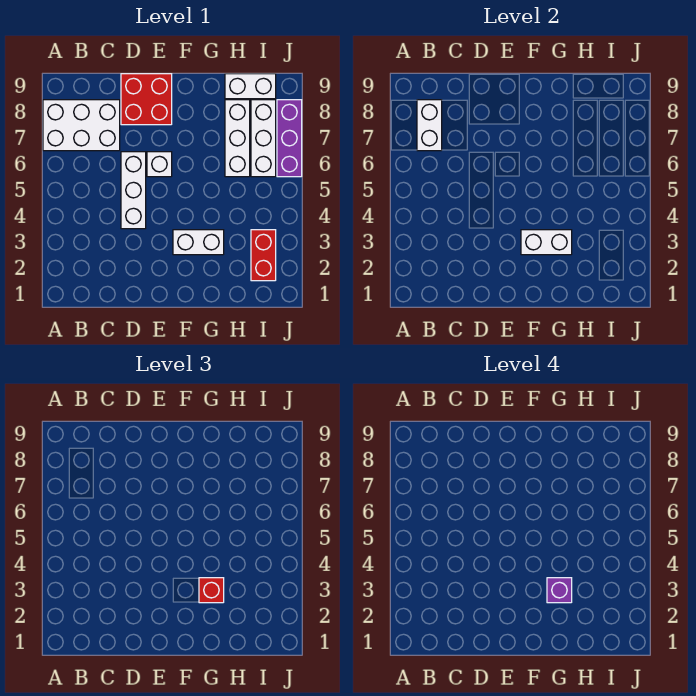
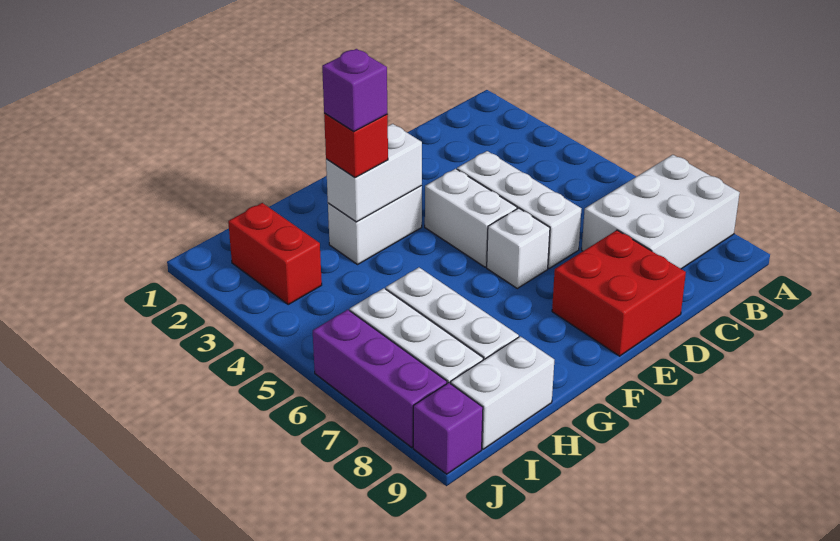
white 1x2 brick [417,100,442,151] -> white 1x2 brick moved to [425,169,517,267]
none -> purple 1x1 brick [413,383,483,474]

